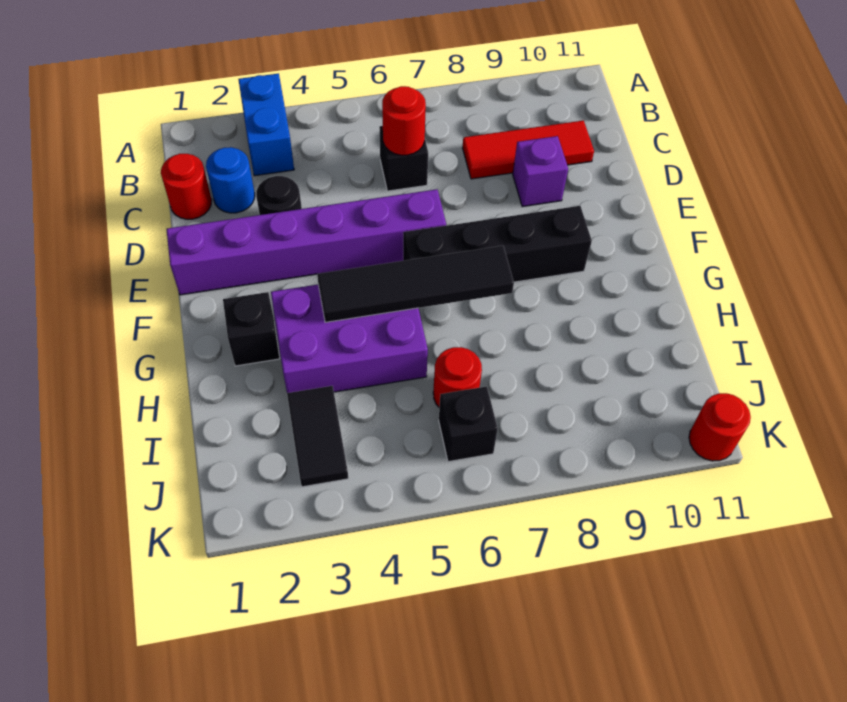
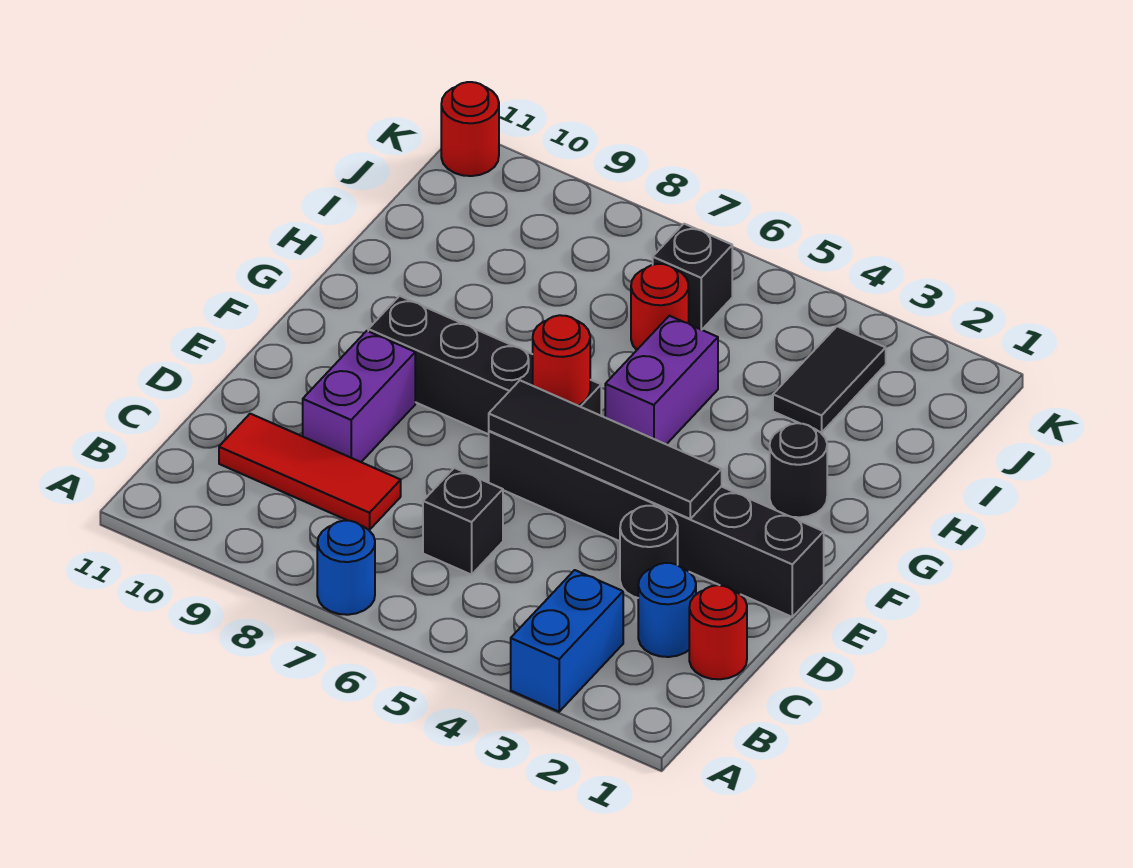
none -> blue 1x1 round brick [317,521,375,615]
red 1x1 round brick [382,86,426,155] -> red 1x1 round brick moved to [533,315,590,406]
purple 1x1 brick [513,136,568,207] -> purple 1x2 brick [303,331,415,462]
purple 1x6 brick [167,189,446,295] -> black 1x6 brick [489,431,824,617]
black 1x1 brick [223,292,280,366] -> black 1x1 round brick [770,423,827,517]
purple 2x3 brick [271,285,428,393] -> purple 1x2 brick [605,316,718,444]
black 1x4 tile [317,246,514,322] -> black 1x4 tile moved to [489,380,722,519]

